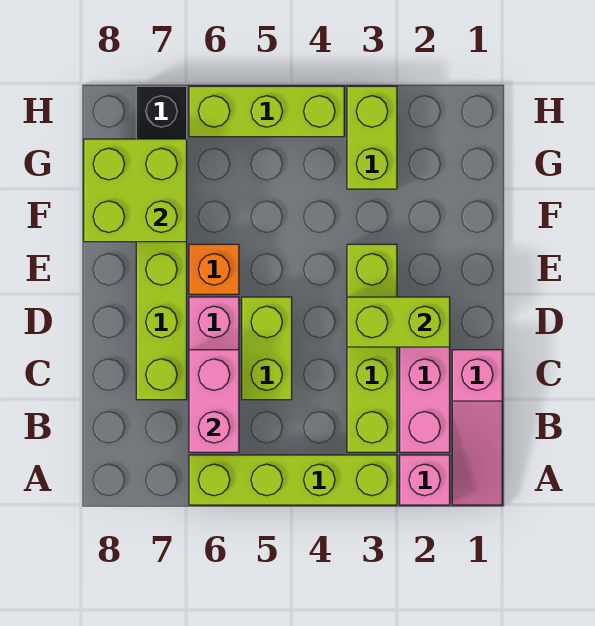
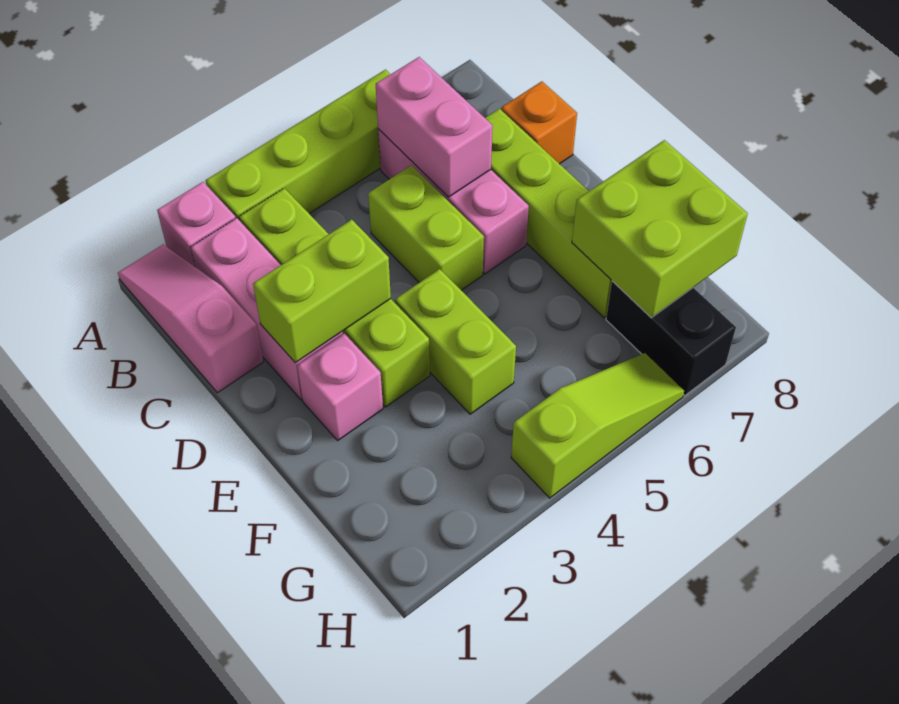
none -> pink 1x1 brick [297,334,383,440]
orange 1x1 brick [189,244,239,294] -> orange 1x1 brick moved to [501,81,577,164]
lime 1x2 brick [347,86,397,189] -> lime 1x2 brick moved to [395,269,516,414]
lime 1x3 brick [189,86,344,137] -> lime 1x3 slope [511,353,684,498]

